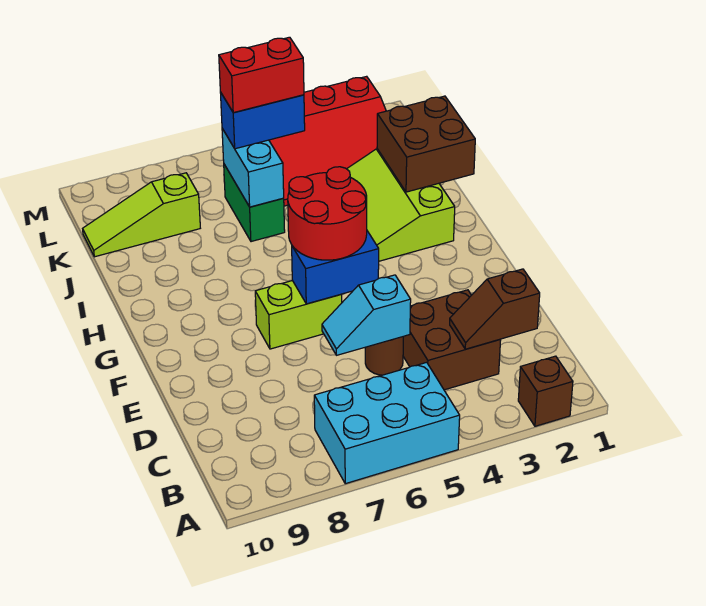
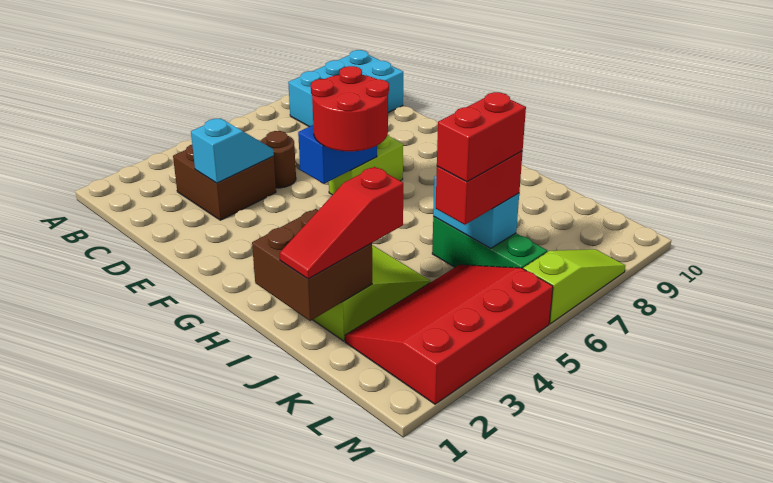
brown 1x1 brick [518,356,573,426] -> none
cyan 2x3 brick [314,362,460,484] -> cyan 2x3 brick moved to [288,50,403,127]
brown 1x2 slope [450,269,540,349] -> none
cyan 1x2 slope [322,275,411,355] -> cyan 1x2 slope moved to [191,118,274,183]
none -> red 1x3 slope [280,167,403,279]
green 1x2 brick [224,164,285,242] -> green 1x3 brick [432,217,547,269]
blue 1x2 brick [220,92,305,149] -> red 1x2 brick [436,151,523,225]
lime 1x3 slope [83,173,200,257] -> lime 1x3 slope moved to [523,249,625,324]

